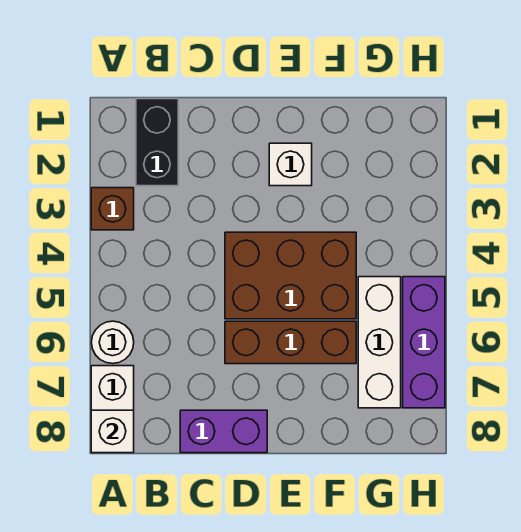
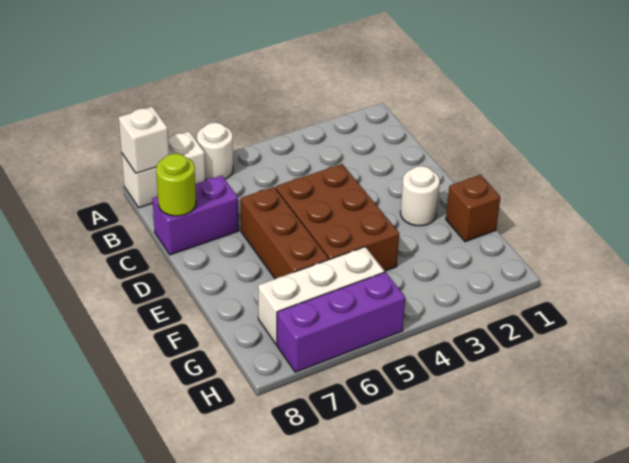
brown 1x1 brick [91,188,134,230] -> brown 1x1 brick moved to [446,175,500,242]
black 1x2 brick [136,99,178,186] -> none
purple 1x2 brick [180,410,267,453] -> purple 1x2 brick turned to [152,175,239,255]
none -> lime 1x1 round brick [156,153,196,216]
white 1x1 brick [269,143,312,186] -> white 1x1 round brick [400,166,440,226]

